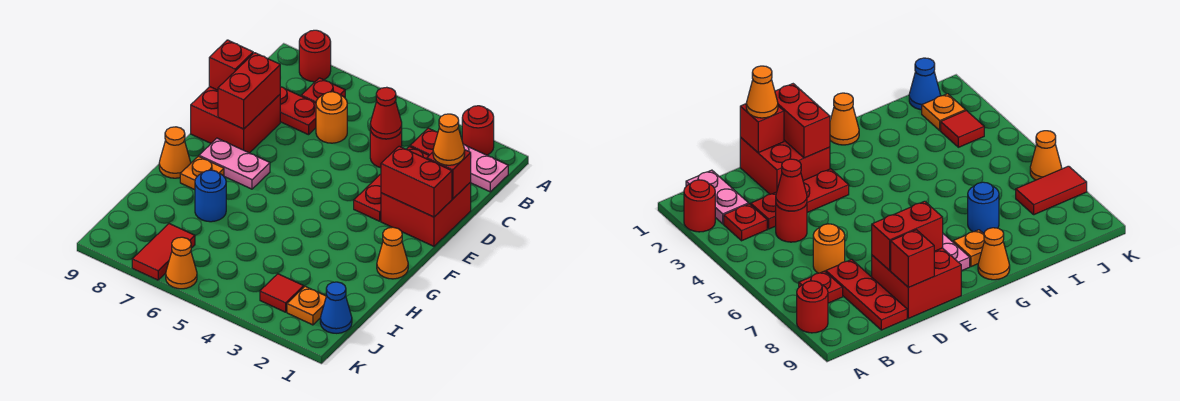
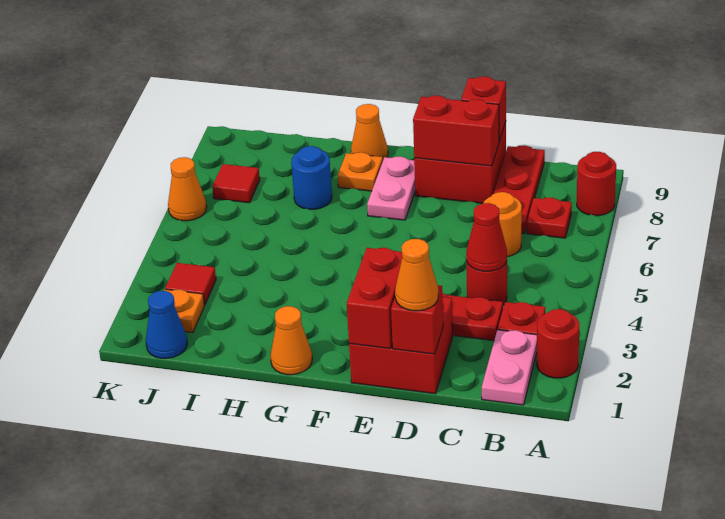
red 1x2 tile [132,224,195,280] -> red 1x1 tile [212,164,260,203]

